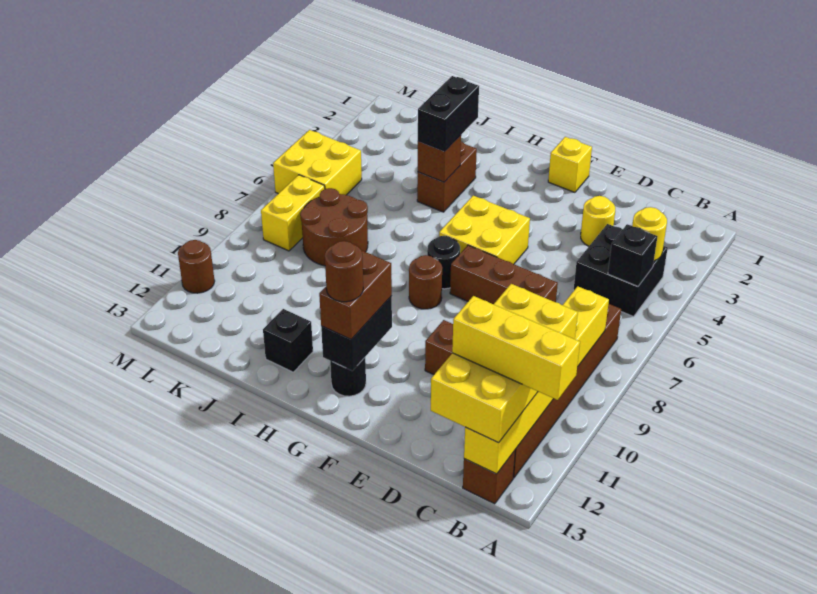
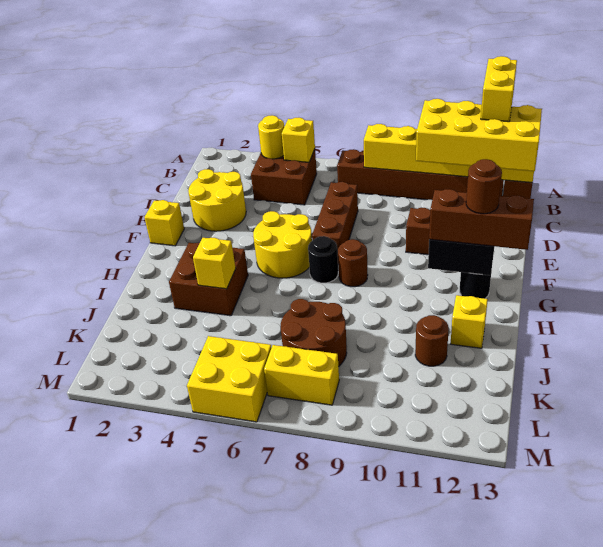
yellow 1x3 brick [452,296,580,400] -> yellow 1x2 brick [481,56,517,122]
black 2x2 brick [573,224,668,317] -> brown 2x2 brick [251,149,317,205]
black 1x1 brick [608,224,657,287] -> yellow 1x1 brick [282,118,315,162]
yellow 1x1 round brick [581,196,615,246] -> yellow 2x2 round brick [188,169,246,231]
yellow 2x2 brick [439,196,530,264] -> yellow 2x2 round brick [253,211,312,278]
brown 1x2 brick [319,250,392,339] -> brown 1x3 brick [429,189,534,250]
brown 1x2 brick [417,142,477,212] -> brown 2x2 brick [169,243,248,316]
black 1x2 brick [418,76,479,151] -> none
brown 1x1 brick [418,135,461,182] -> yellow 1x1 brick [193,238,236,289]
black 1x1 brick [263,309,313,372] -> yellow 1x1 brick [451,295,488,348]
brown 1x1 round brick [178,240,215,293] -> brown 1x1 round brick moved to [415,315,449,366]

